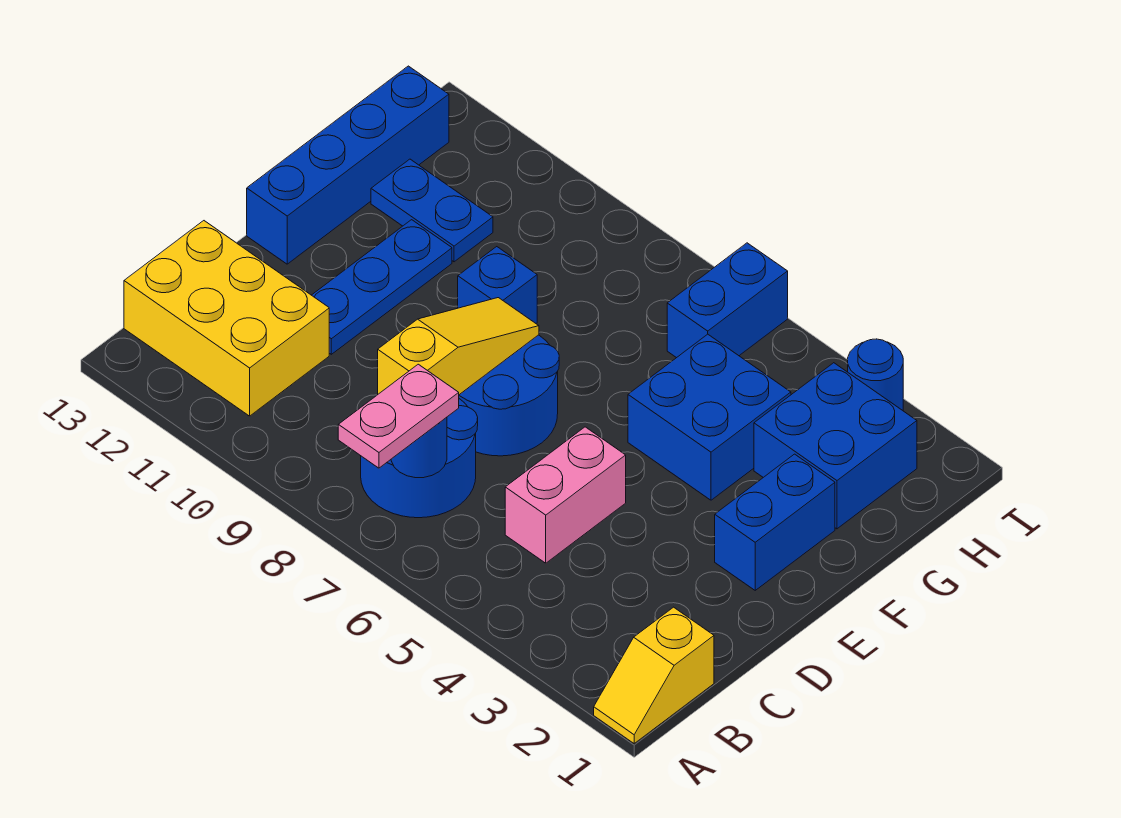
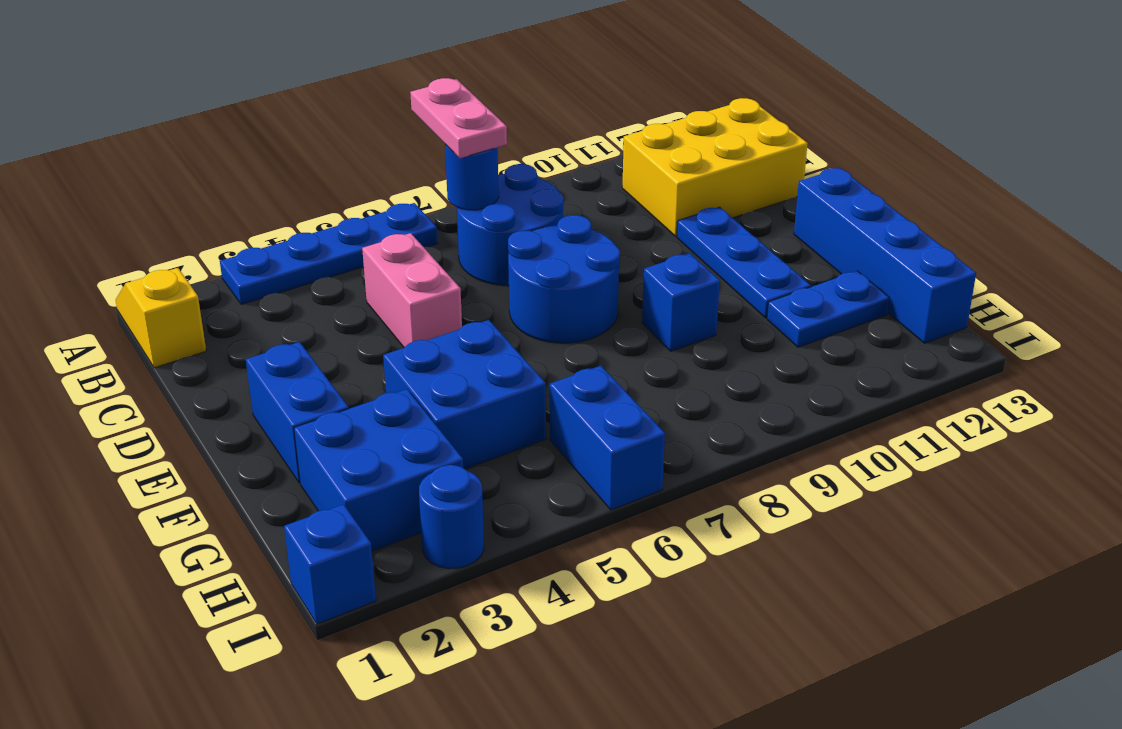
none -> blue 1x4 plate [220,203,438,304]
yellow 1x3 slope [378,298,539,395] -> none
none -> blue 1x1 brick [284,504,376,624]

